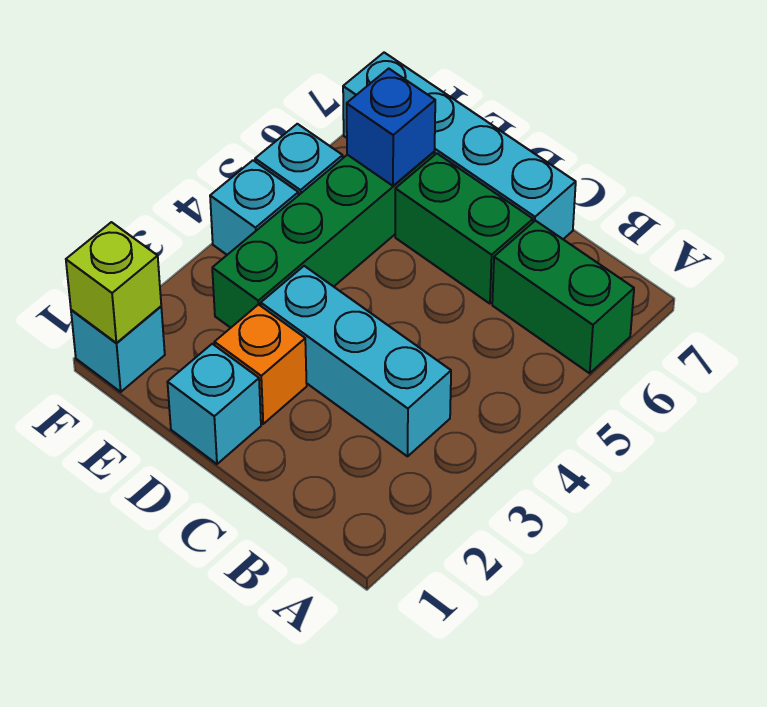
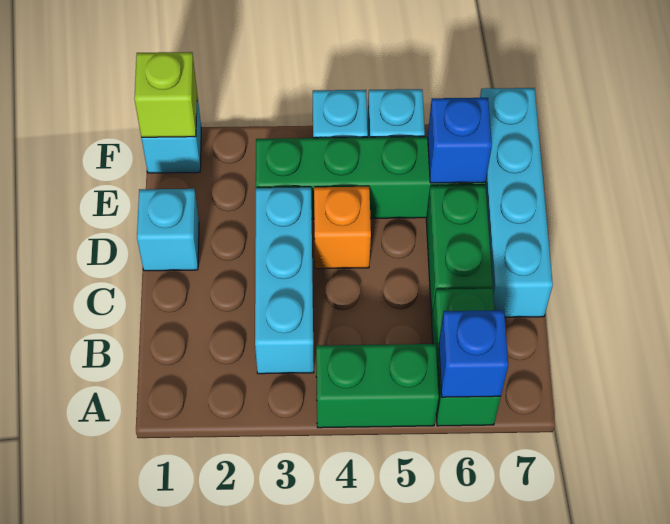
none -> green 1x2 brick [316,344,439,428]
none -> blue 1x1 brick [439,310,508,397]
orange 1x1 brick [215,304,307,424] -> orange 1x1 brick moved to [314,187,371,269]

